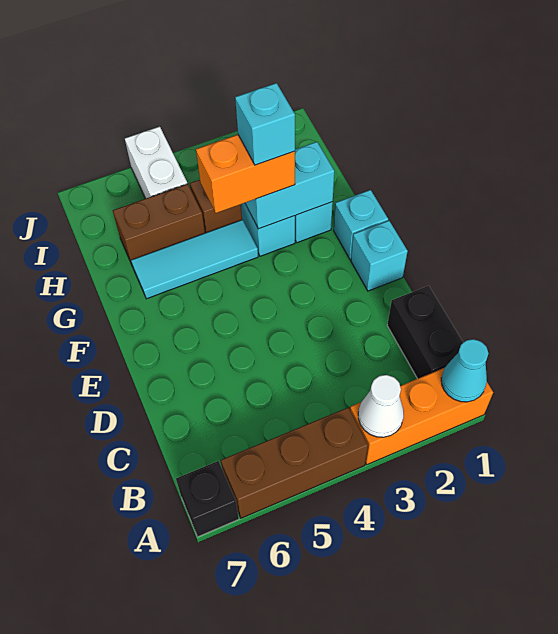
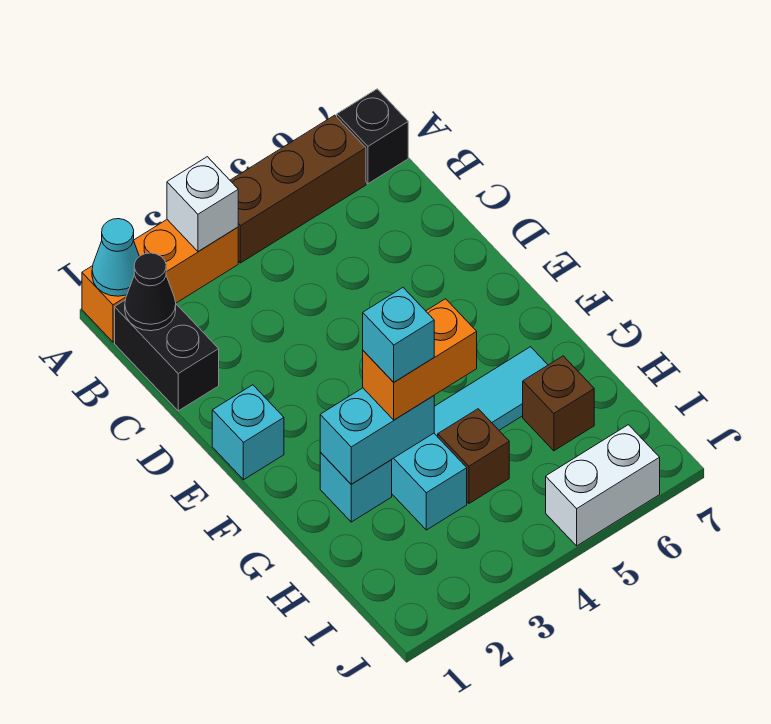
white 1x1 cone [358,375,404,437] -> white 1x1 brick [167,157,238,251]
none -> black 1x1 cone [125,253,176,331]
cyan 1x1 brick [334,190,388,260] -> none
brown 1x2 brick [113,184,205,264] -> brown 1x1 brick [523,356,594,451]
white 1x2 brick [125,127,187,199] -> white 1x2 brick turned to [546,425,660,546]

